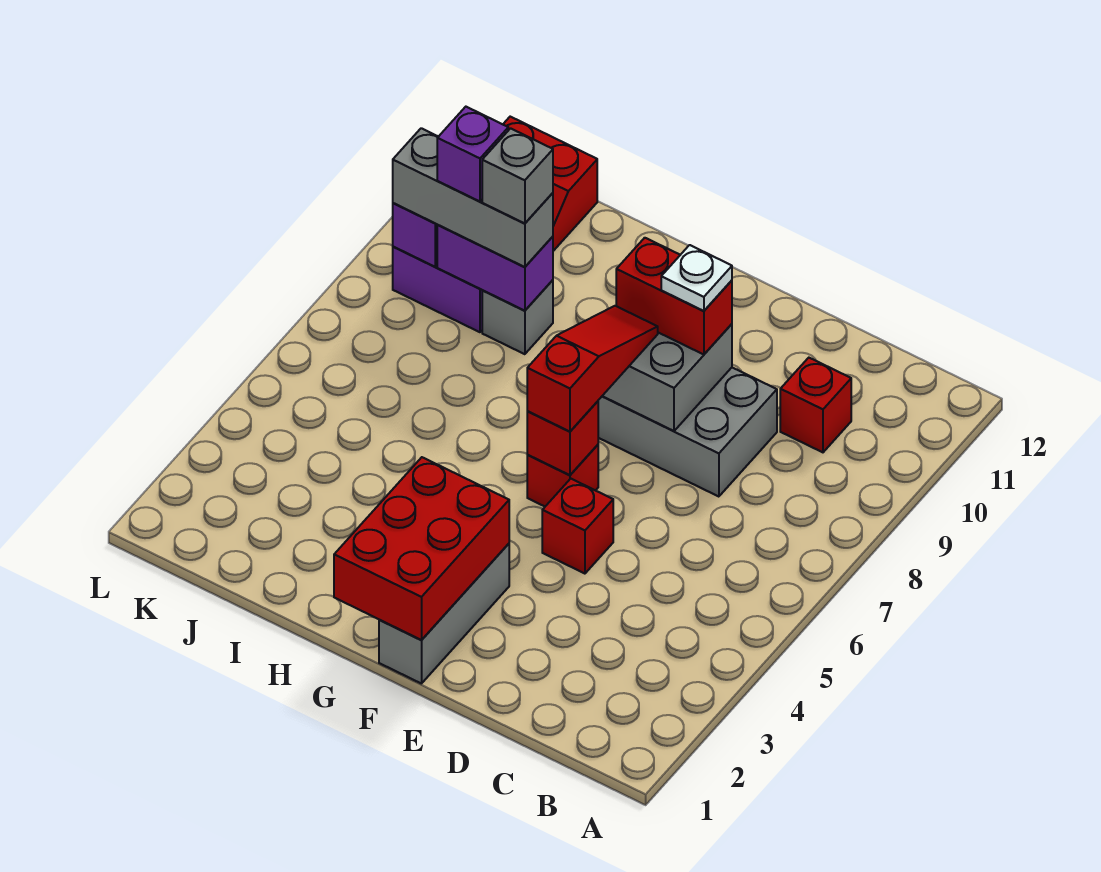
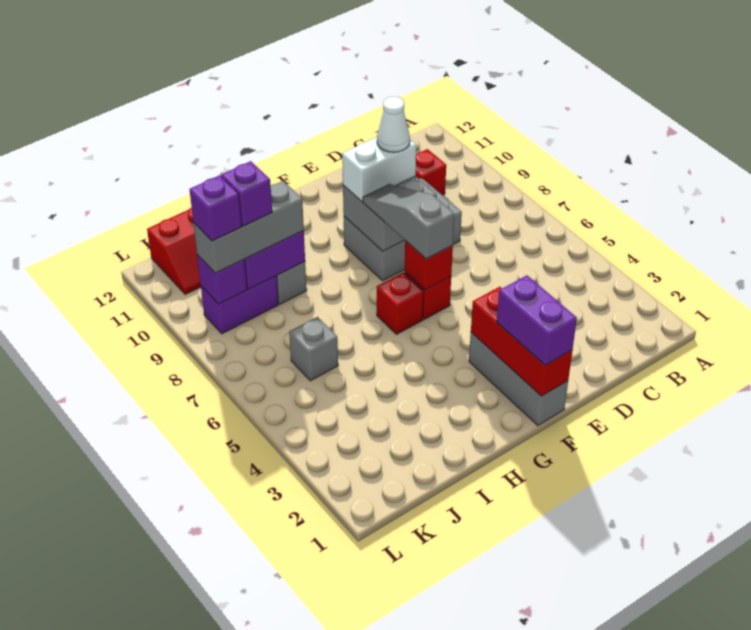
red 1x1 brick [542,479,613,574] -> red 1x1 brick moved to [377,273,424,334]
red 1x2 brick [616,238,732,355] -> white 1x2 brick [342,137,416,202]
white 1x1 plate [661,245,732,311] -> white 1x1 cone [377,97,410,152]
red 2x3 brick [334,457,509,640] -> red 1x3 brick [471,287,572,396]
none -> purple 1x2 brick [497,275,577,365]
red 1x3 slope [527,306,658,432] -> grey 1x3 slope [363,184,454,259]
grey 1x1 brick [482,128,553,223] -> grey 1x1 brick moved to [289,317,338,381]
none -> purple 1x1 brick [189,175,242,241]

